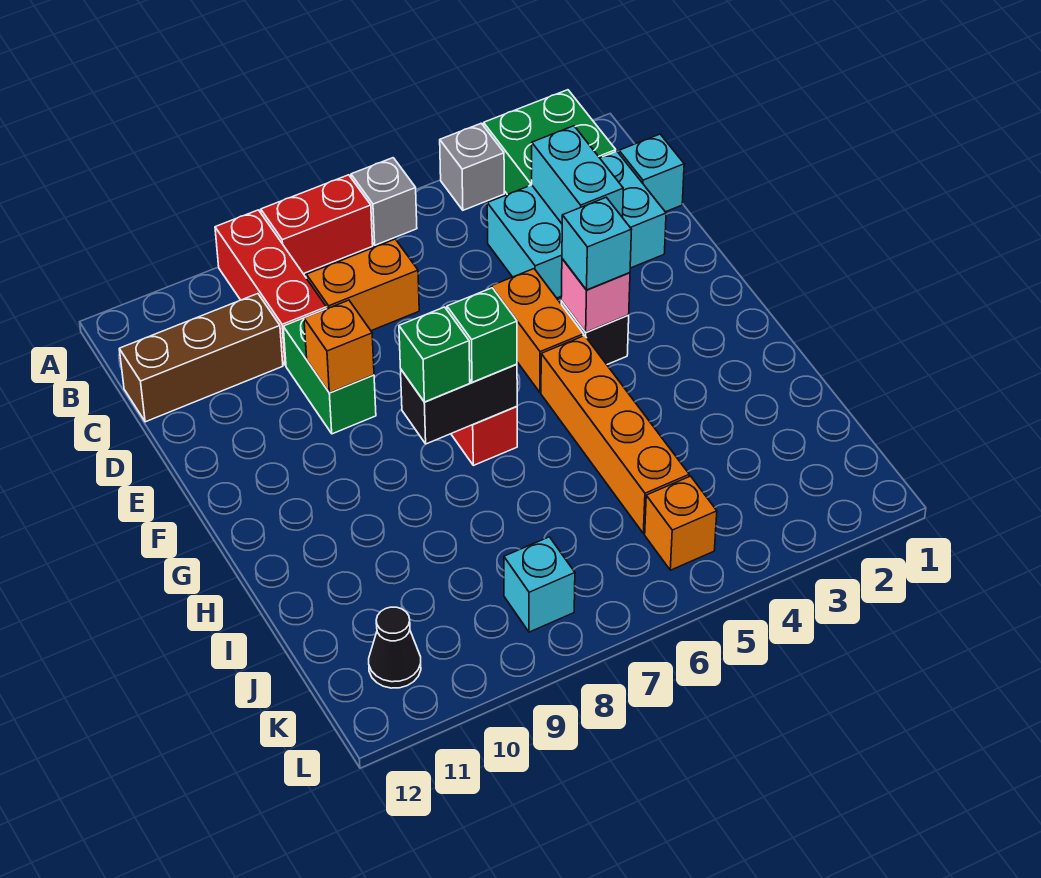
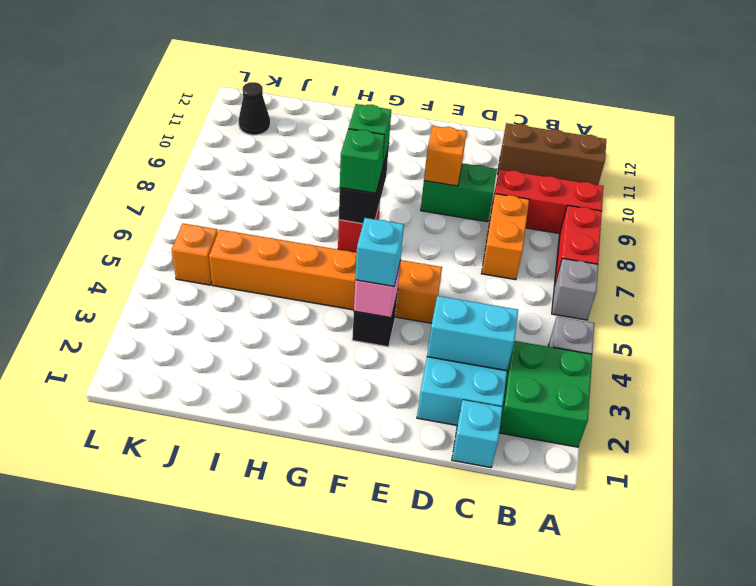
brown 1x3 brick [119,294,283,422] -> brown 1x3 brick turned to [497,123,606,185]
cyan 1x1 brick [504,537,575,632] -> none

